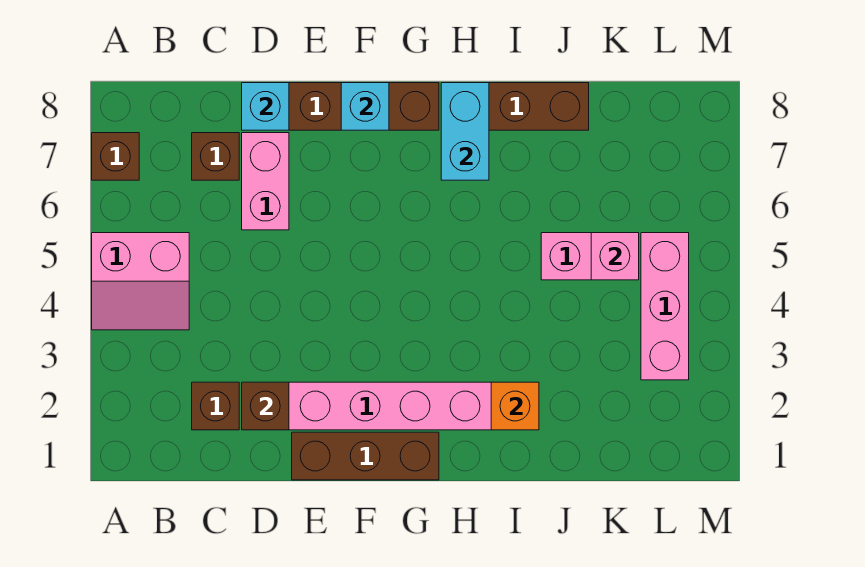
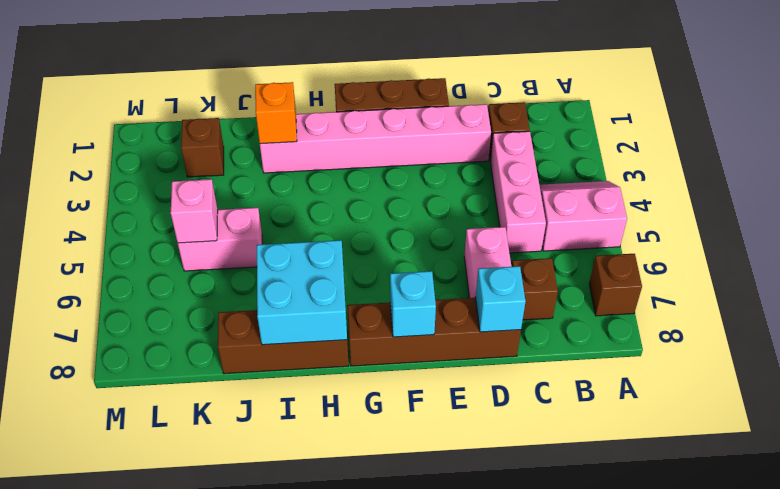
brown 1x1 brick [242,382,289,430] -> brown 1x1 brick moved to [181,118,224,177]
cyan 1x2 brick [441,83,489,180] -> cyan 2x2 brick [257,240,347,345]
pink 1x3 brick [641,233,689,380] -> pink 1x3 brick moved to [490,131,546,253]

